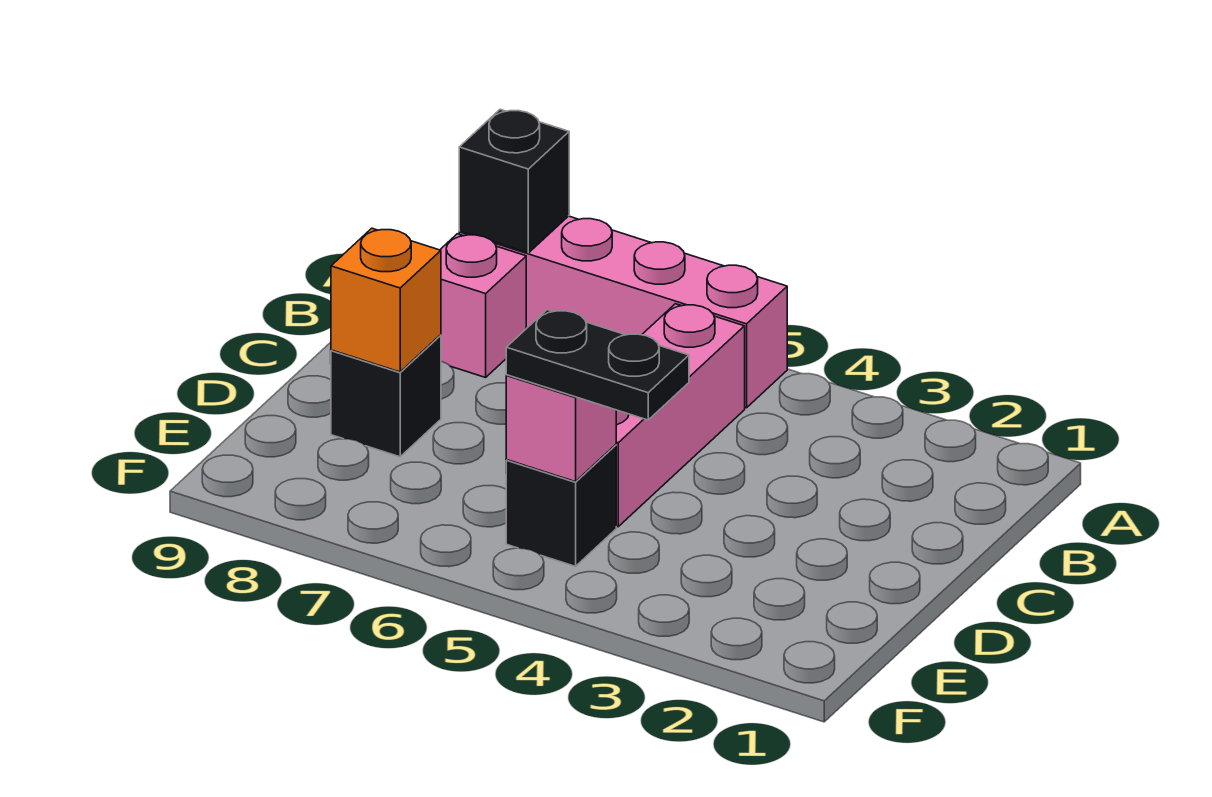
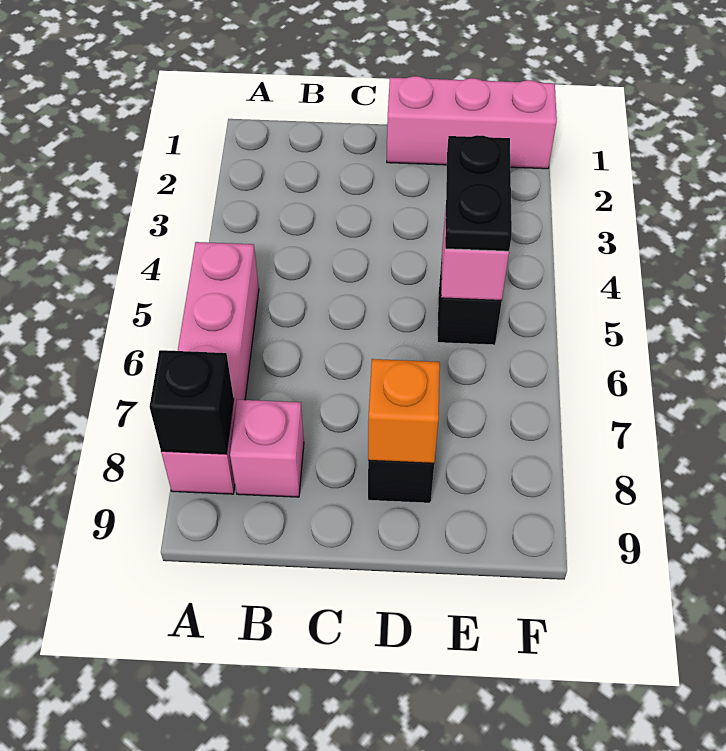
pink 1x3 brick [616,304,745,527] -> pink 1x3 brick moved to [387,76,557,169]

